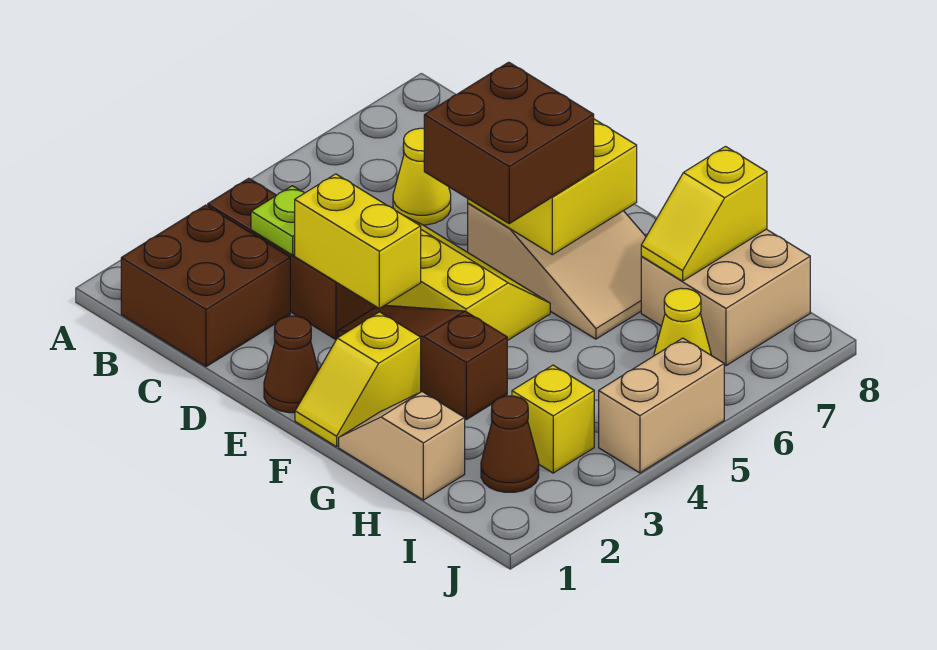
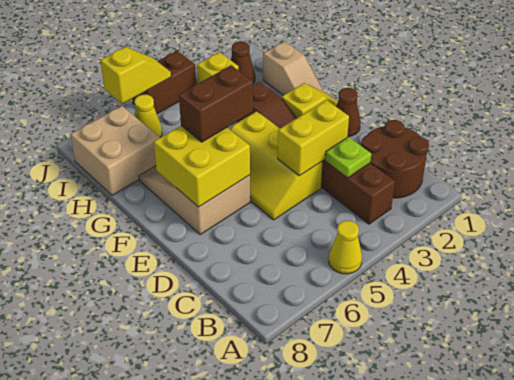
brown 2x2 brick [121,205,290,367] -> brown 2x2 round brick [362,120,429,198]
yellow 1x1 cone [393,128,451,225] -> yellow 1x1 cone moved to [329,221,362,274]
yellow 1x2 brick [295,174,421,308] -> yellow 1x2 brick turned to [278,100,349,176]
brown 2x2 brick [424,62,594,224] -> brown 1x2 brick [179,65,253,142]
yellow 1x2 slope [641,147,767,281] -> yellow 1x2 slope moved to [100,47,171,104]
tan 1x2 brick [599,338,724,473] -> brown 1x2 brick [132,51,196,114]

